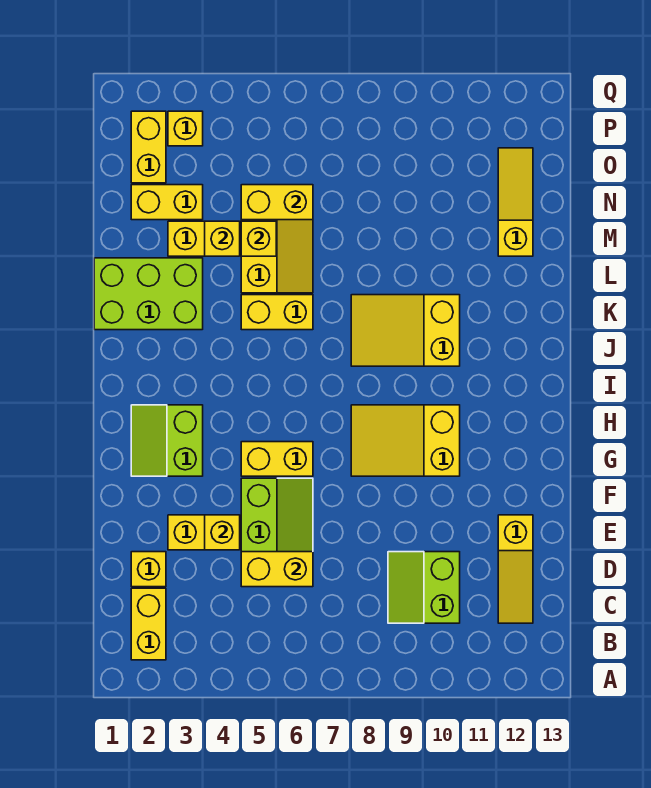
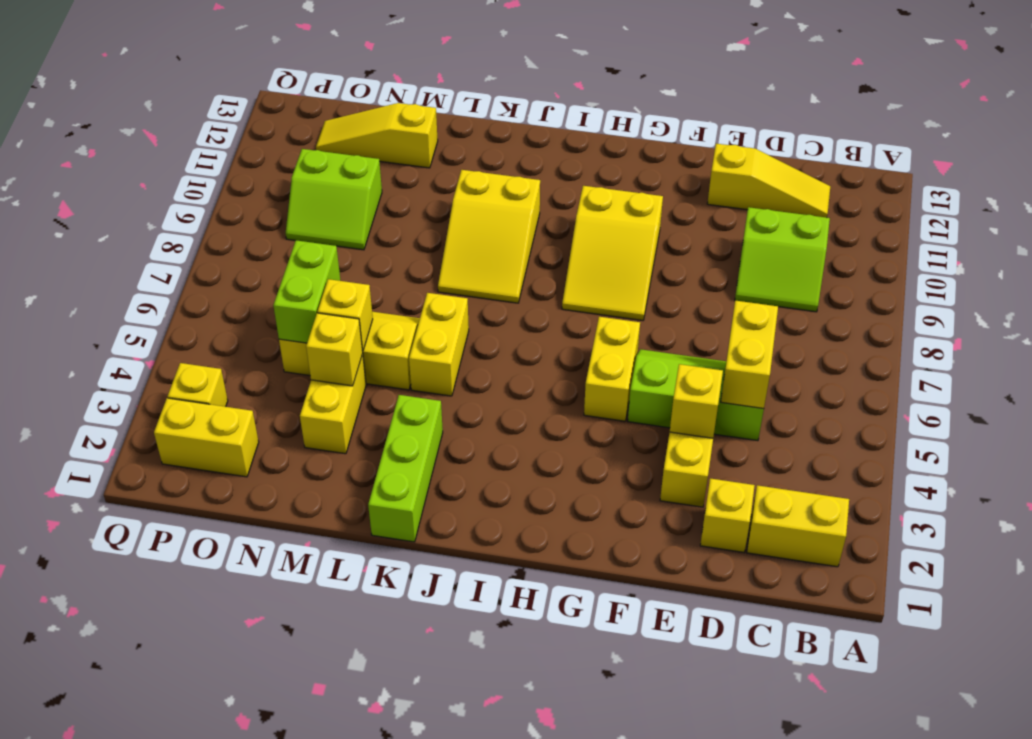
lime 2x2 slope [131,405,203,476] -> lime 2x2 slope moved to [286,149,382,250]
lime 2x3 brick [94,258,203,330] -> lime 1x3 brick [368,395,443,542]
yellow 1x2 brick [131,185,203,220] -> none
yellow 1x2 brick [241,185,313,220] -> lime 1x2 brick [273,240,340,343]

